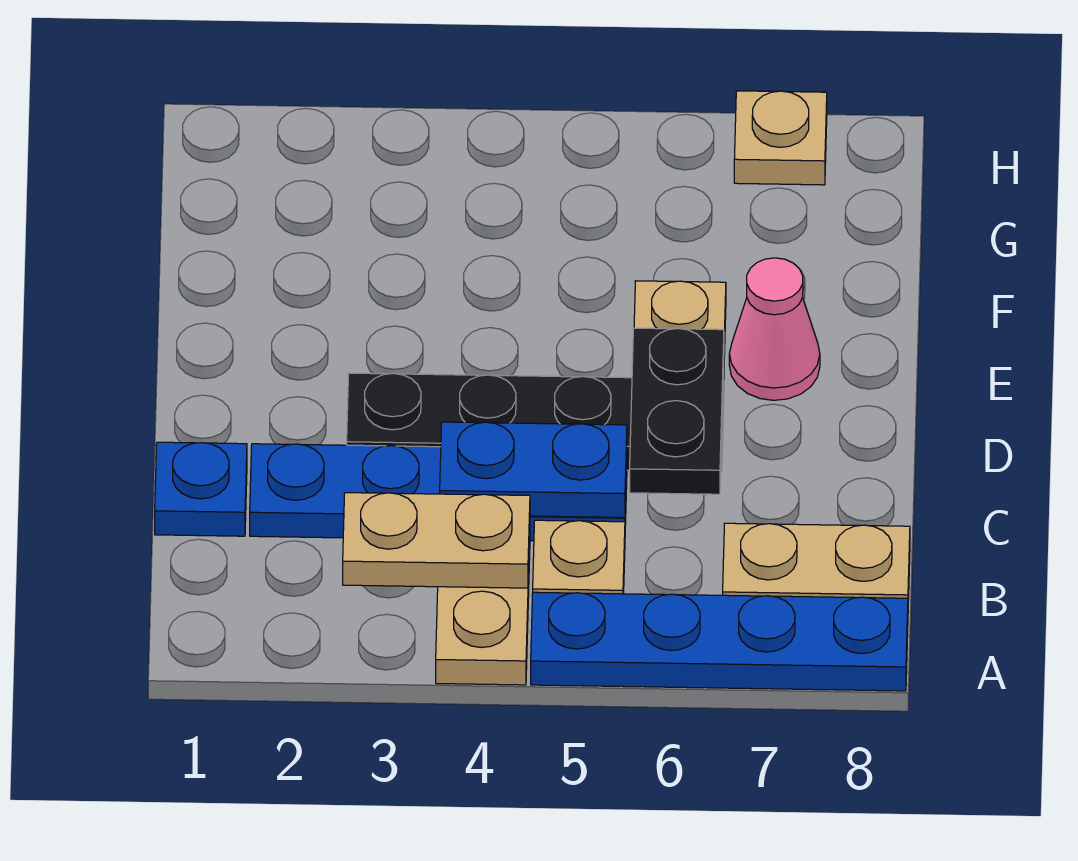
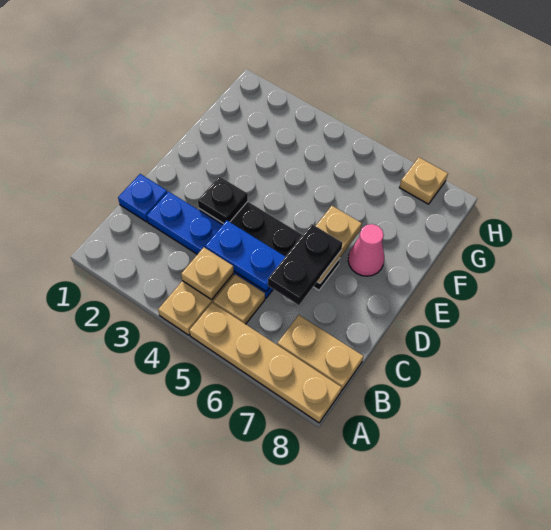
blue 1x4 plate [531,592,908,691] -> tan 1x4 plate [189,303,342,423]
tan 1x2 plate [343,493,530,588] -> tan 1x1 plate [181,247,234,300]
none -> black 1x1 plate [198,176,248,224]

